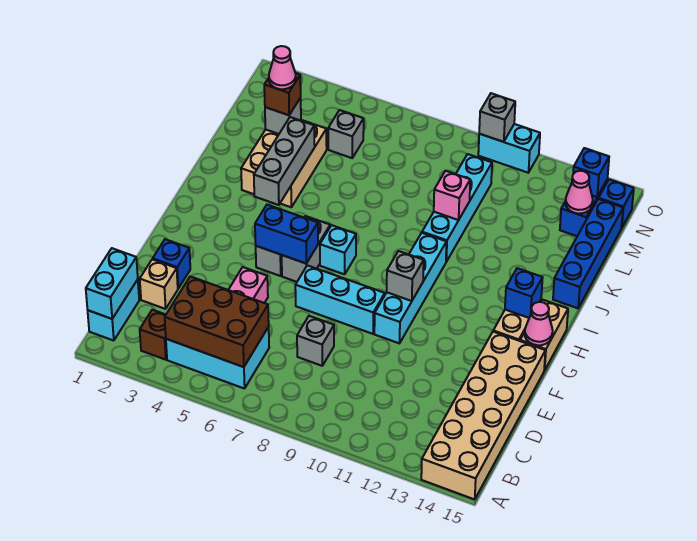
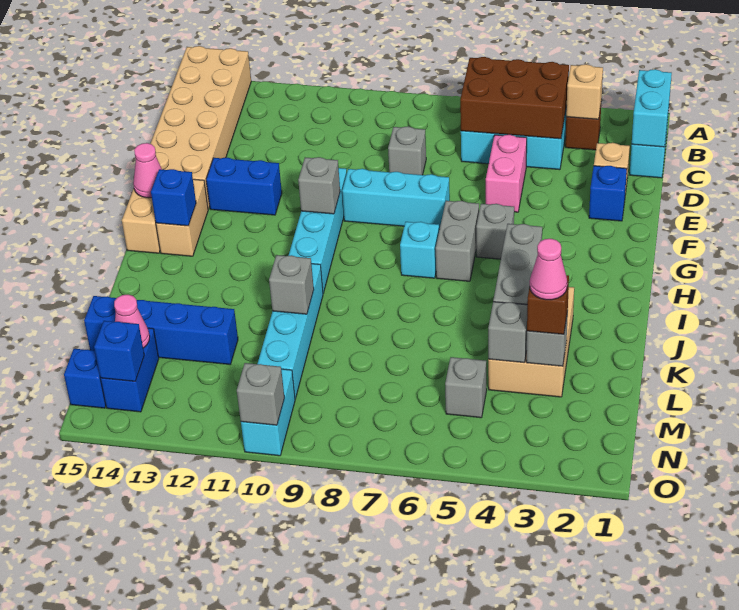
none -> tan 1x1 brick [566,64,603,119]
blue 1x2 brick [255,205,318,263] -> blue 1x2 brick moved to [206,158,282,215]
blue 1x4 brick [553,199,623,308] -> blue 1x4 brick turned to [84,296,238,364]
pink 1x1 brick [434,171,470,220] -> grey 1x1 brick [269,255,314,314]
none -> grey 1x1 brick [488,302,527,363]
cyan 1x2 brick [478,124,540,173] -> cyan 1x2 brick turned to [241,369,295,456]

